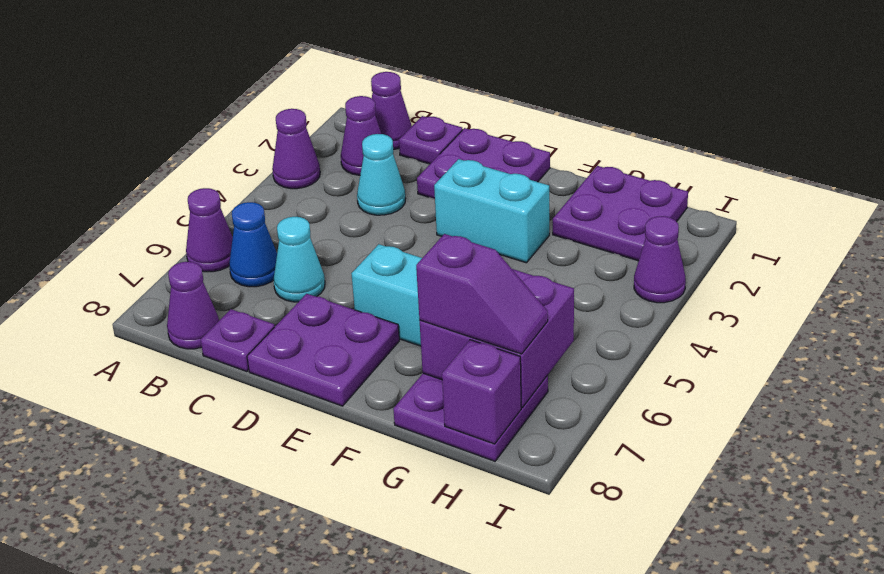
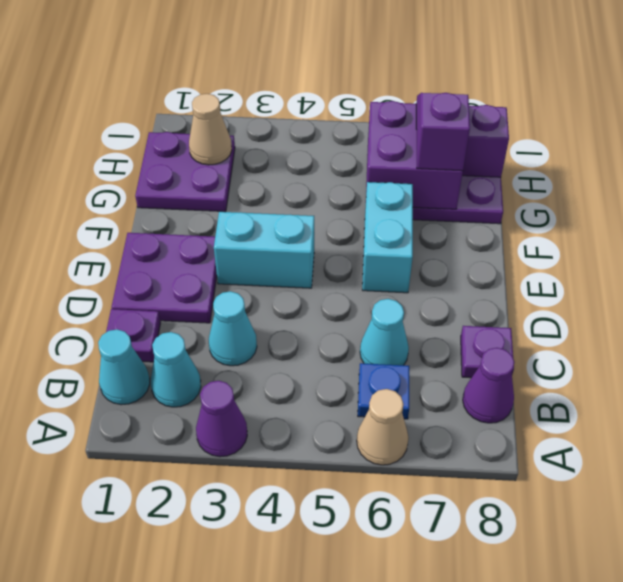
purple 1x1 cone [186,188,233,272] -> tan 1x1 cone [357,389,409,465]
purple 1x1 cone [371,72,412,150] -> cyan 1x1 cone [98,329,150,405]
purple 1x1 cone [341,96,381,175] -> cyan 1x1 cone [151,332,201,407]
blue 1x1 cone [229,202,277,287] -> blue 1x1 plate [358,363,409,419]
purple 2x2 plate [247,294,399,406] -> none
cyan 1x2 brick [434,159,549,263] -> cyan 1x2 brick turned to [214,212,314,288]
none -> tan 1x1 cone [189,94,232,165]
purple 1x1 cone [634,216,686,303] -> none

